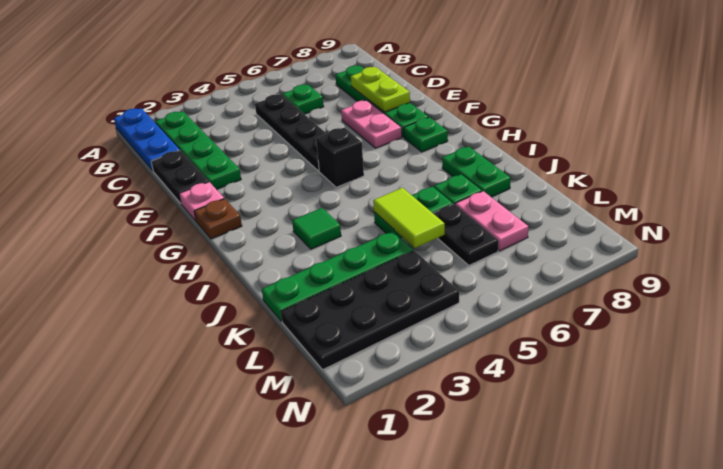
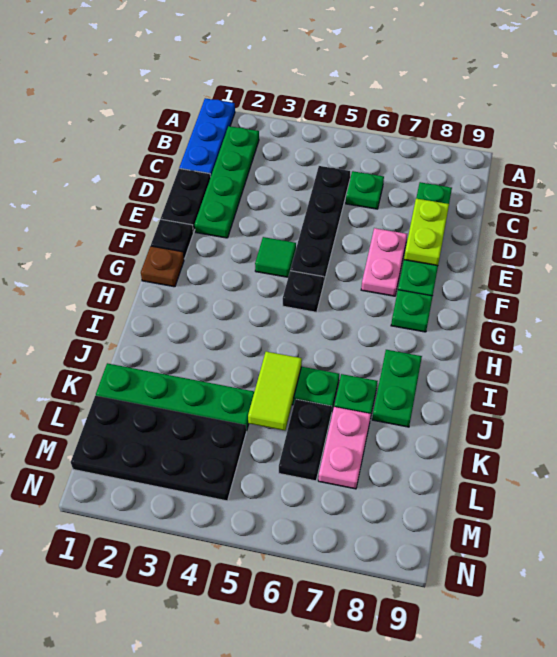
pink 1x1 plate [179,182,224,221] -> black 1x1 plate [151,219,193,259]
black 1x1 brick [316,127,364,187] -> black 1x1 plate [283,271,324,312]
green 1x1 tile [292,208,341,249] -> green 1x1 tile moved to [255,237,296,277]

